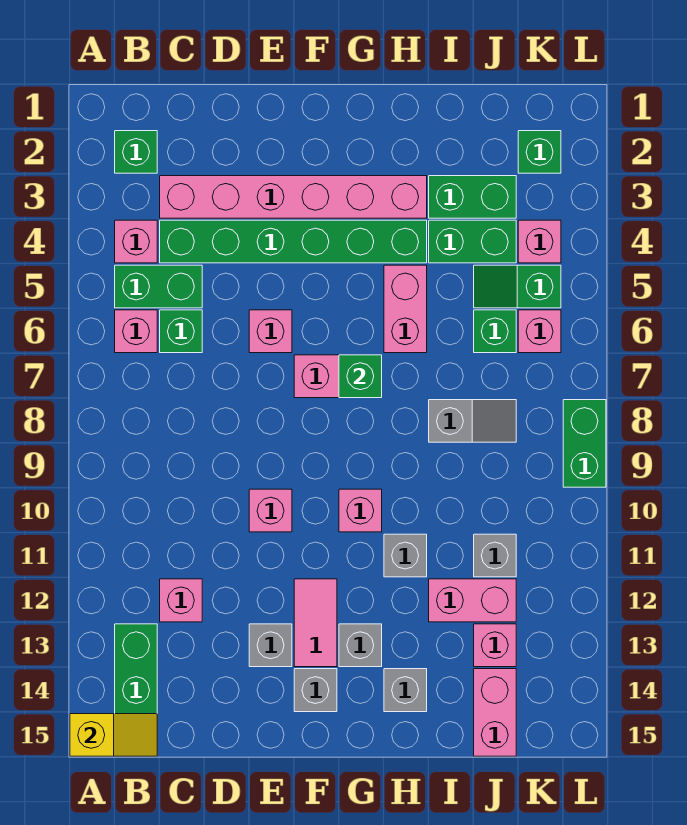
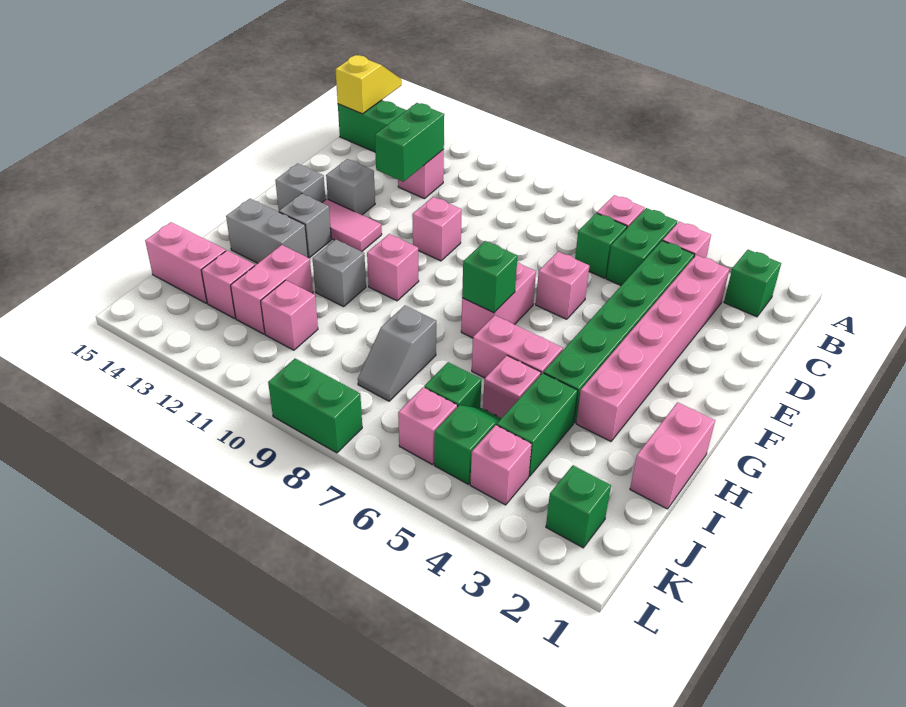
yellow 1x2 slope [70,714,157,756] -> yellow 1x2 slope turned to [335,55,402,114]
none -> pink 1x2 brick [630,402,715,509]
grey 1x1 brick [384,669,427,712] -> grey 1x2 brick [226,199,308,263]
green 1x2 brick [429,176,516,218] -> green 1x2 brick moved to [375,103,444,182]
none -> pink 1x1 brick [483,355,541,418]
grey 1x1 brick [474,534,516,577] -> pink 1x1 brick [261,280,318,350]

